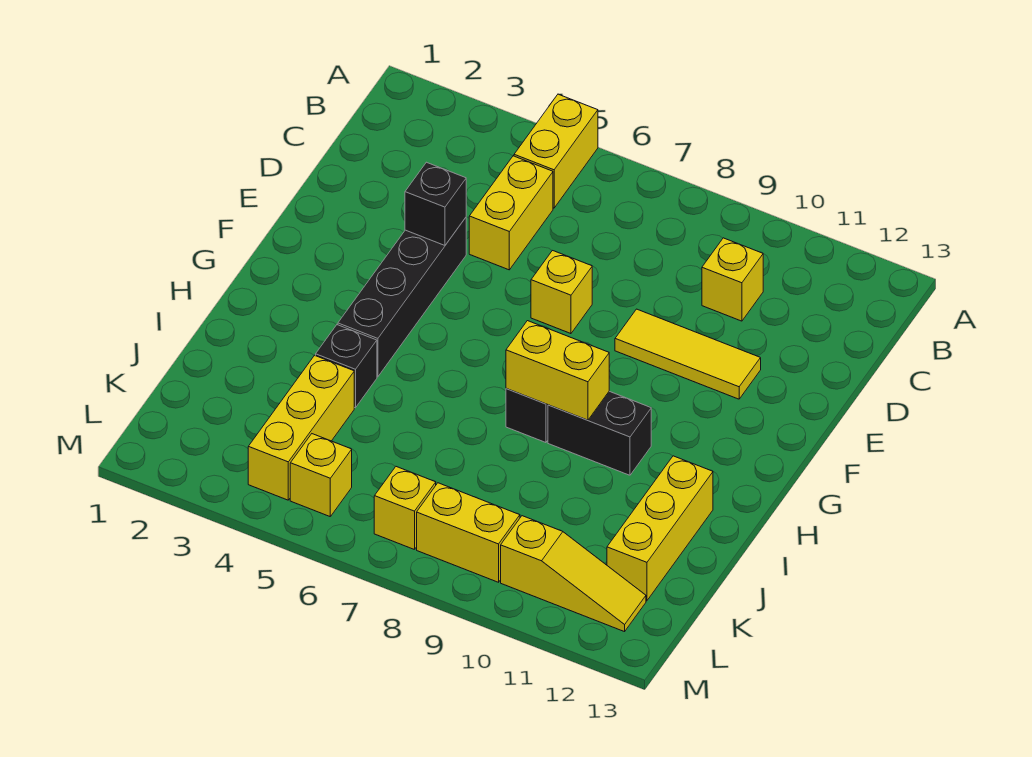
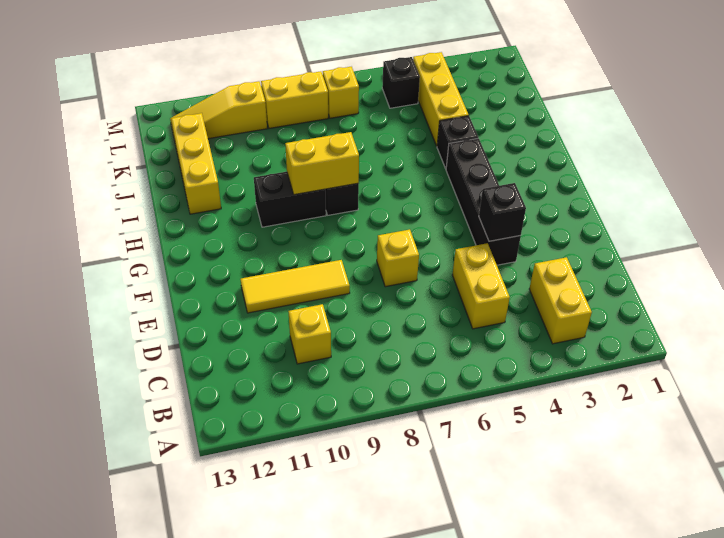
yellow 1x2 brick [514,94,598,208] -> yellow 1x2 brick moved to [529,257,592,344]
yellow 1x1 brick [290,434,352,516] -> black 1x1 brick [382,57,420,108]

